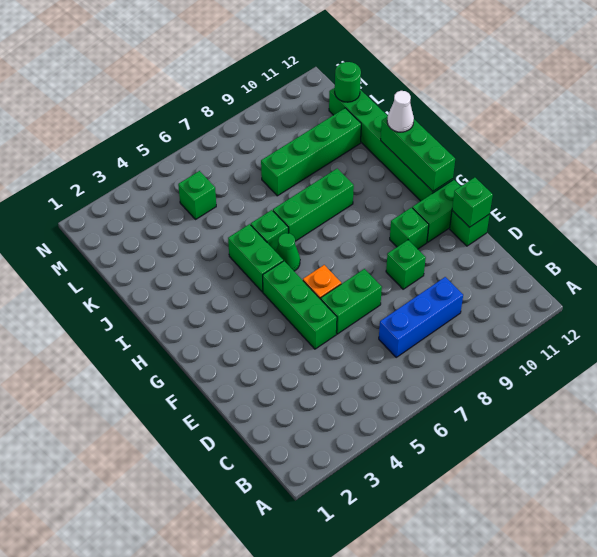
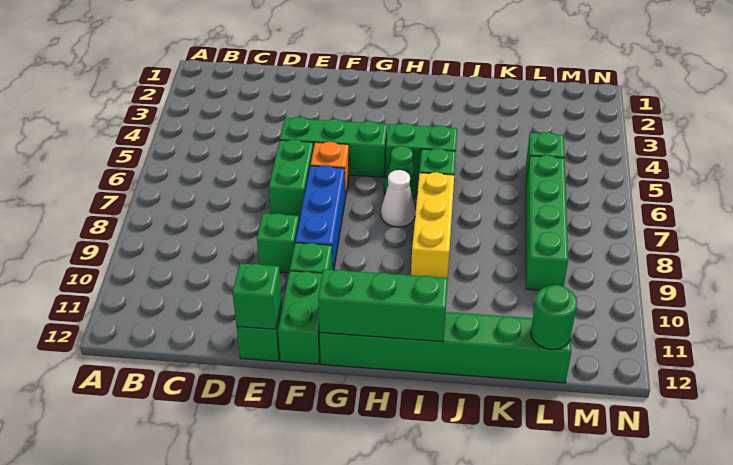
blue 1x3 brick [379,277,463,357] -> blue 1x3 brick moved to [295,165,345,270]
green 1x3 brick [273,169,354,241] -> yellow 1x3 brick [411,172,454,278]
white 1x1 cone [387,91,414,132] -> white 1x1 cone moved to [381,170,415,227]
green 1x4 brick [261,108,361,196] -> green 1x4 brick moved to [526,155,568,290]

